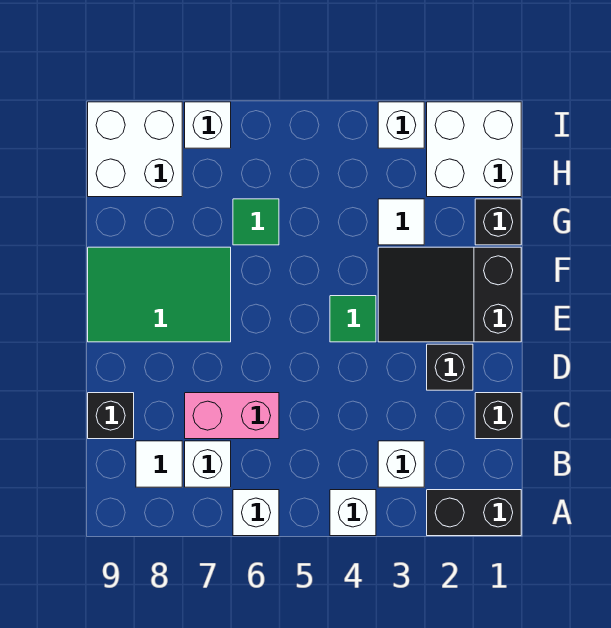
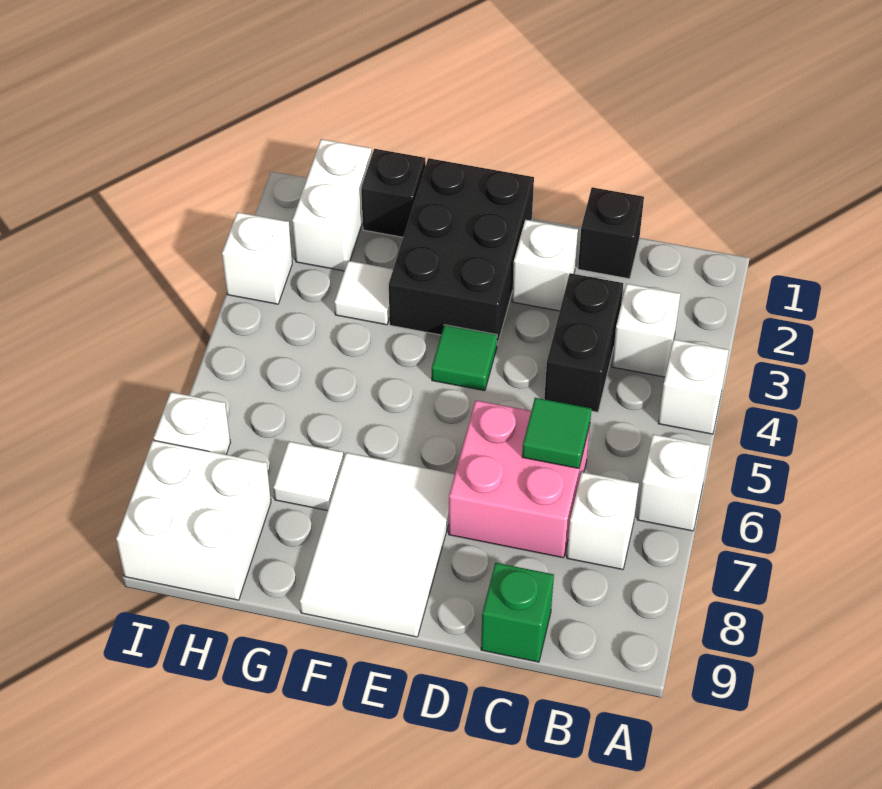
black 1x2 brick [427,490,521,536] -> black 1x2 brick moved to [544,273,623,412]
white 1x1 tile [136,441,182,487] -> white 1x1 tile moved to [273,442,344,511]
pink 1x2 brick [185,393,279,439] -> pink 2x2 brick [449,400,590,558]
black 1x1 brick [88,393,134,439] -> green 1x1 brick [481,563,554,662]
black 1x1 brick [427,344,473,390] -> white 1x1 brick [512,220,578,311]
black 2x3 slope [378,247,521,342] -> black 2x3 brick [389,158,534,345]
green 2x3 tile [88,247,231,342] -> white 2x3 tile [300,453,455,637]
green 1x1 tile [233,199,279,245] -> green 1x1 tile moved to [522,398,591,468]
white 2x2 brick [427,102,521,197] -> white 1x2 brick [292,139,372,271]

